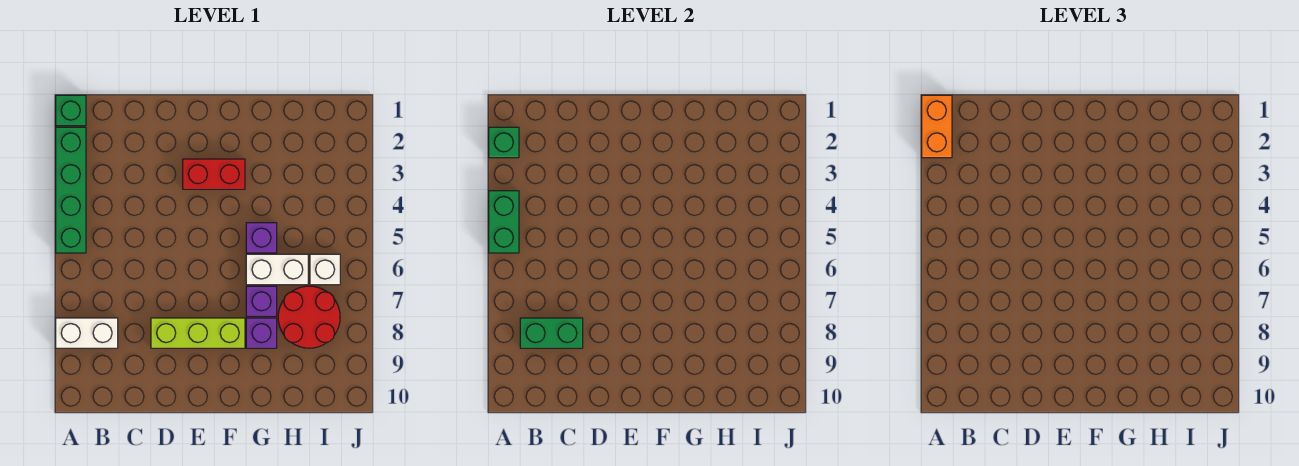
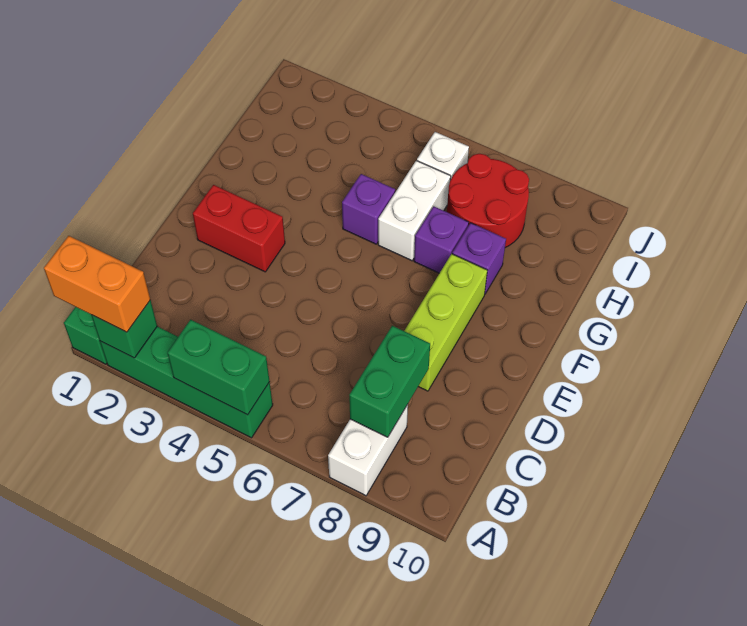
red 1x2 brick [183,159,245,189] -> red 1x2 brick turned to [193,185,285,272]

